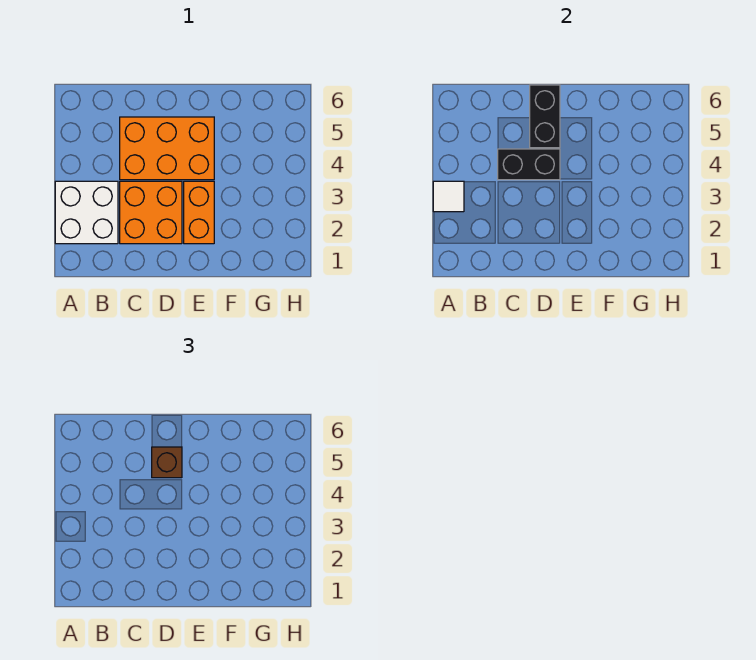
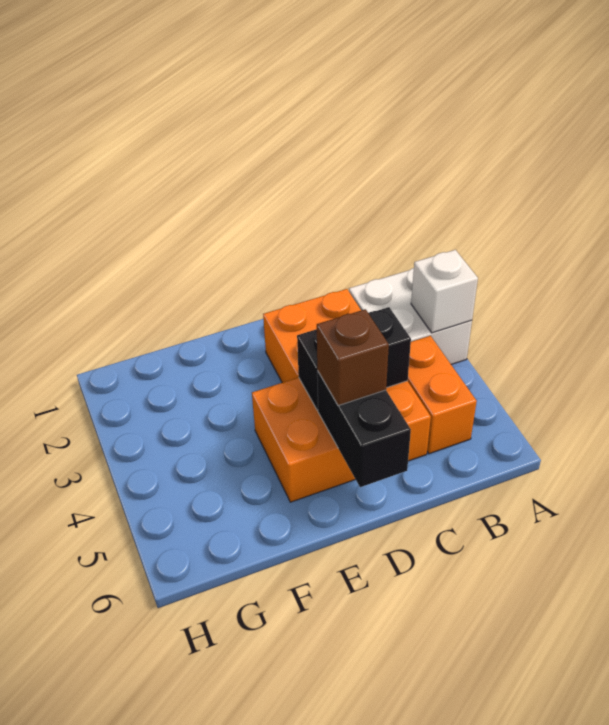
white 1x1 tile [433,181,464,212] -> white 1x1 brick [411,250,478,333]
orange 1x2 brick [184,181,214,244] -> orange 1x2 brick moved to [408,336,477,454]

